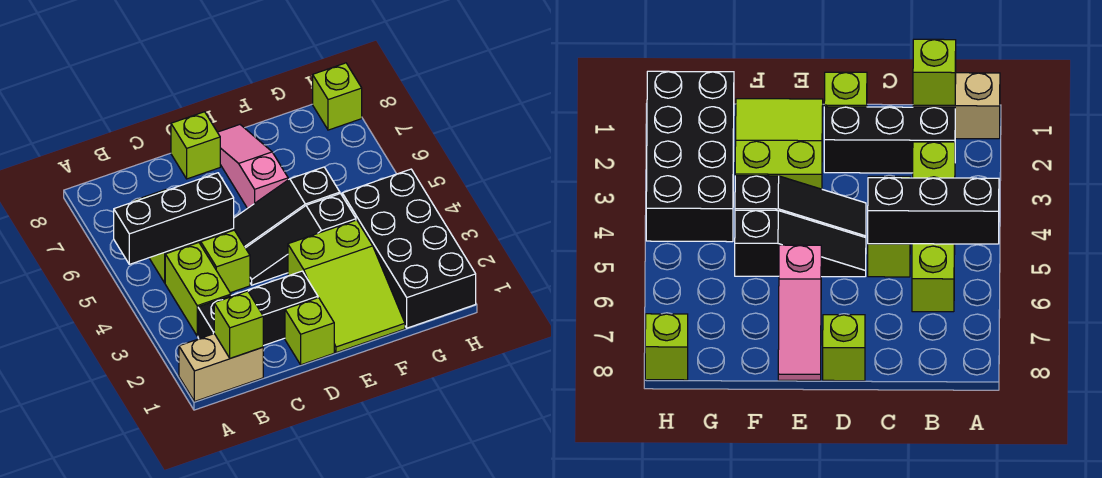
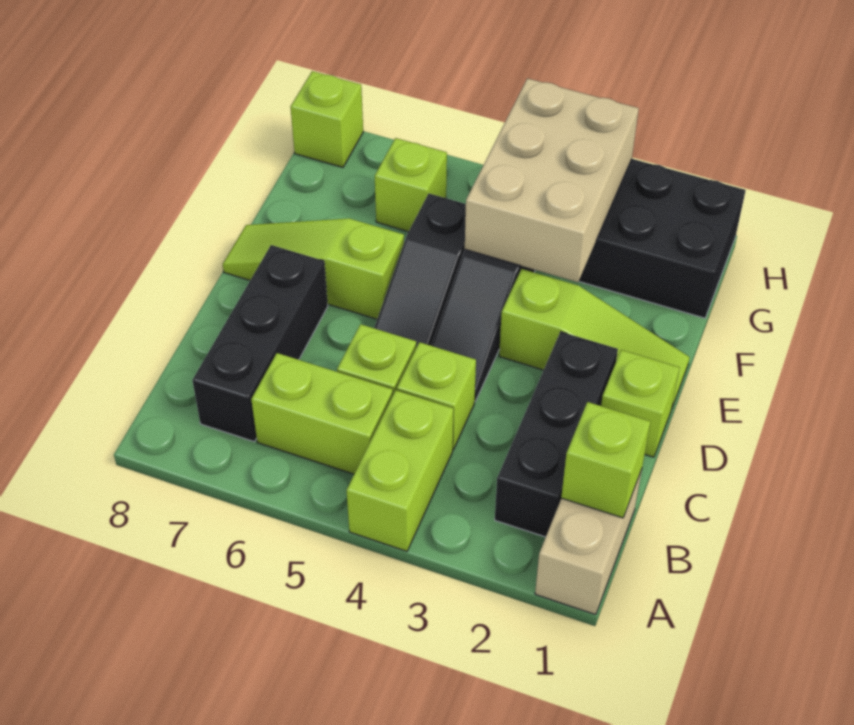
black 1x3 brick [114,173,234,264] -> black 1x3 brick moved to [192,245,328,442]
lime 1x2 brick [165,242,231,336] -> lime 1x2 brick turned to [346,390,453,551]
lime 1x1 brick [171,112,220,179] -> lime 1x1 brick moved to [375,138,447,232]
lime 2x3 slope [288,220,405,353] -> lime 1x3 slope [499,269,690,407]
pink 1x3 slope [218,125,288,208] -> lime 1x3 slope [223,218,404,319]
none -> tan 2x3 brick [465,78,639,282]

